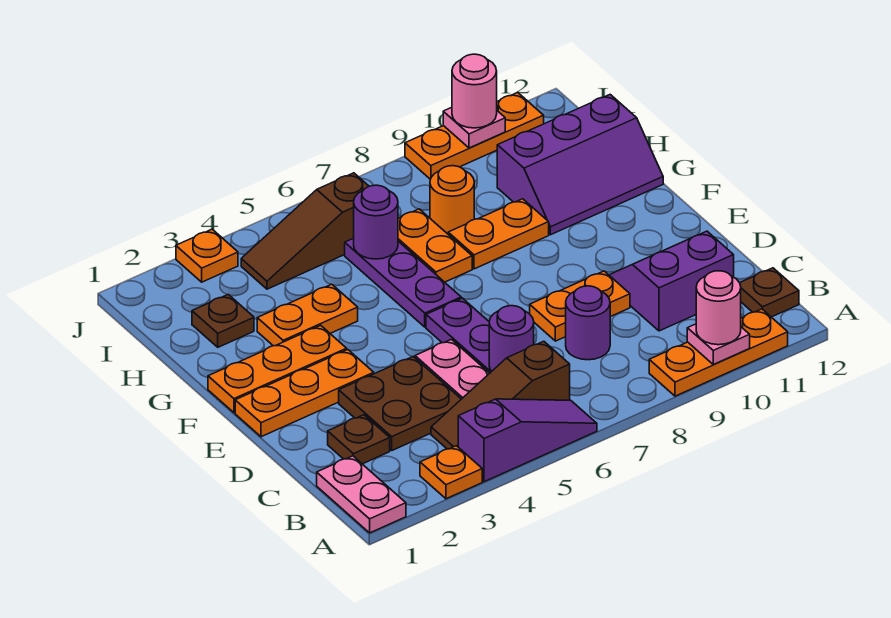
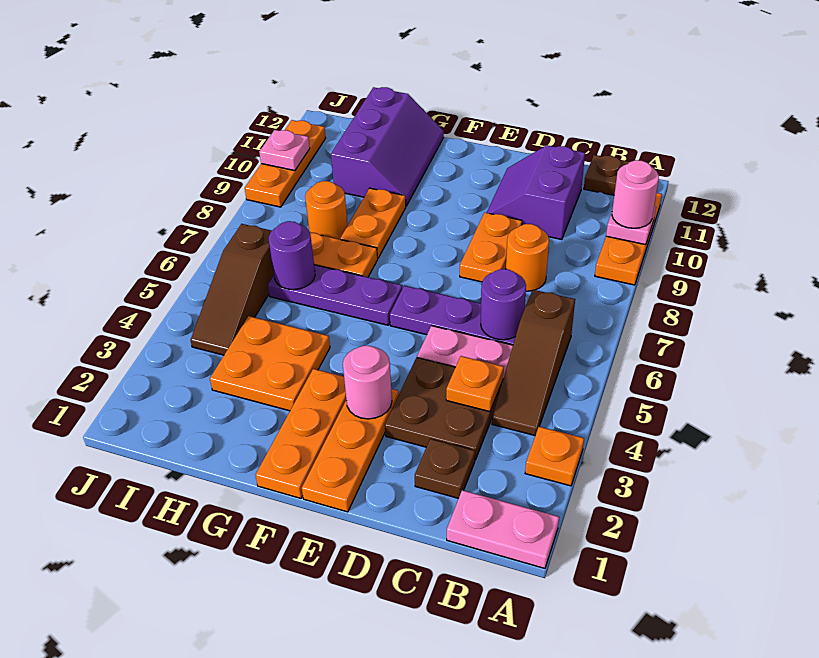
purple 1x3 slope [458,399,597,482] -> none
purple 1x1 round brick [566,286,610,360] -> orange 1x1 round brick [506,224,549,291]
orange 1x2 plate [257,284,358,346] -> orange 2x2 plate [210,316,330,411]
brown 1x1 plate [192,295,254,347] -> none
orange 1x1 plate [176,229,238,282] -> orange 1x1 plate moved to [446,356,504,412]
pink 1x1 round brick [452,54,497,128] -> pink 1x1 round brick moved to [343,346,392,419]

